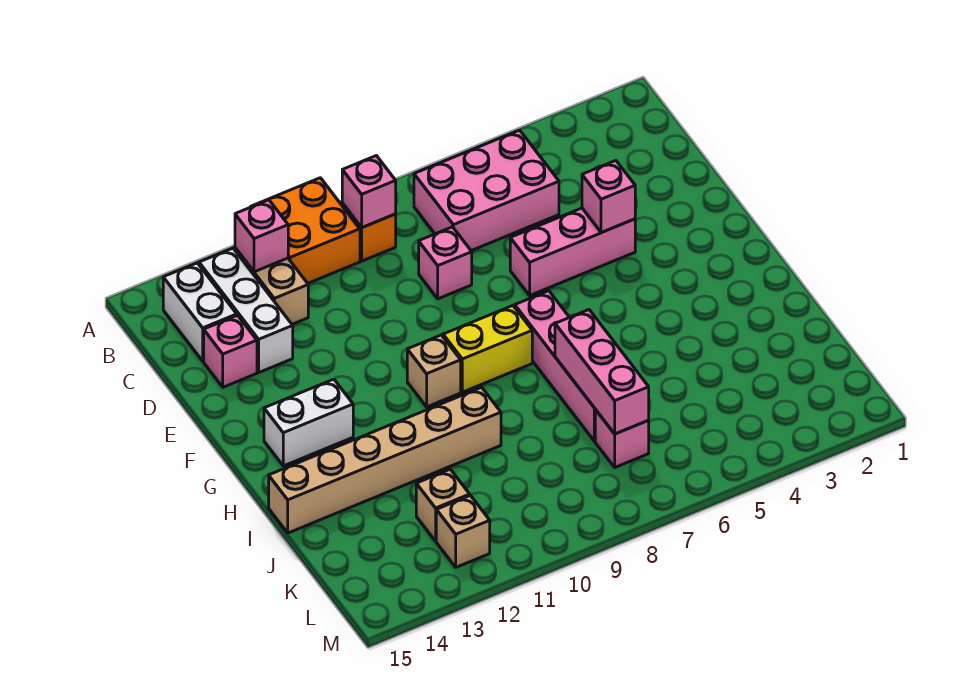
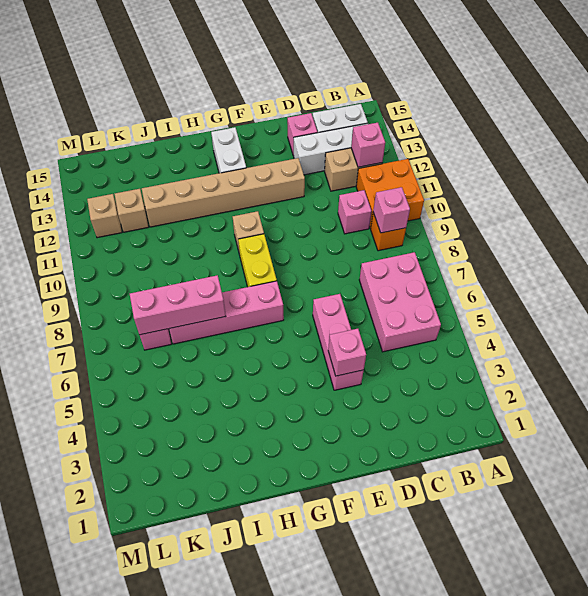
pink 1x1 brick [419,227,472,299] -> pink 1x1 brick moved to [338,190,371,234]
tan 1x6 brick [269,387,501,533] -> tan 1x6 brick turned to [142,158,305,227]

